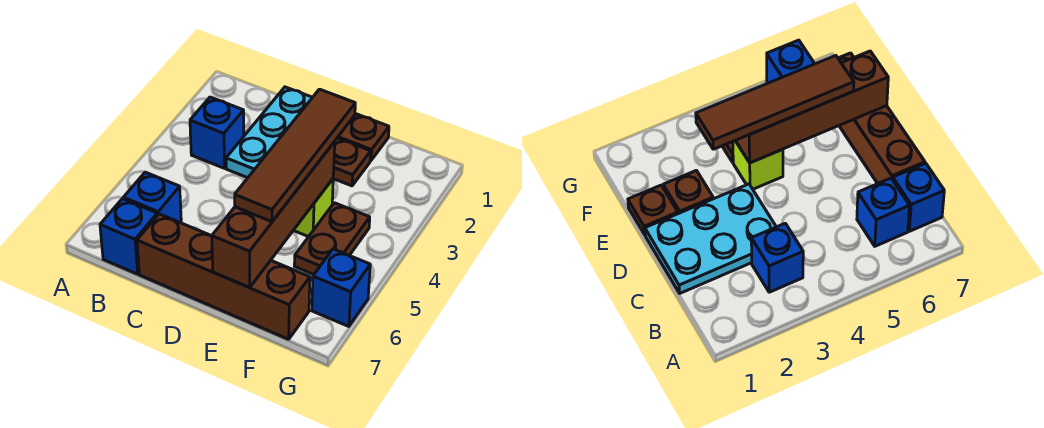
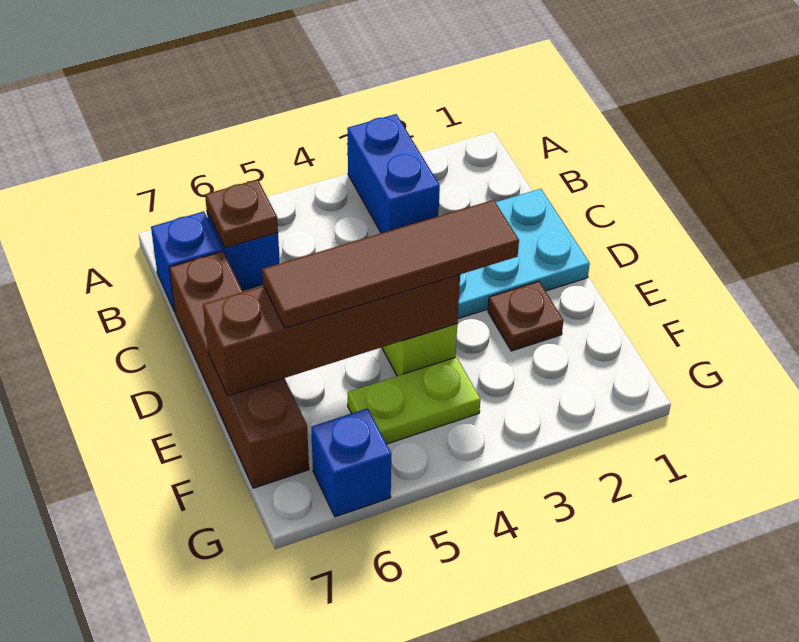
blue 1x1 brick [190,97,244,168] -> blue 1x2 brick [347,114,440,233]
brown 1x1 plate [337,114,389,161] -> brown 1x1 plate moved to [205,179,278,248]
brown 1x2 plate [294,203,370,275] -> lime 1x2 plate [348,357,480,444]

